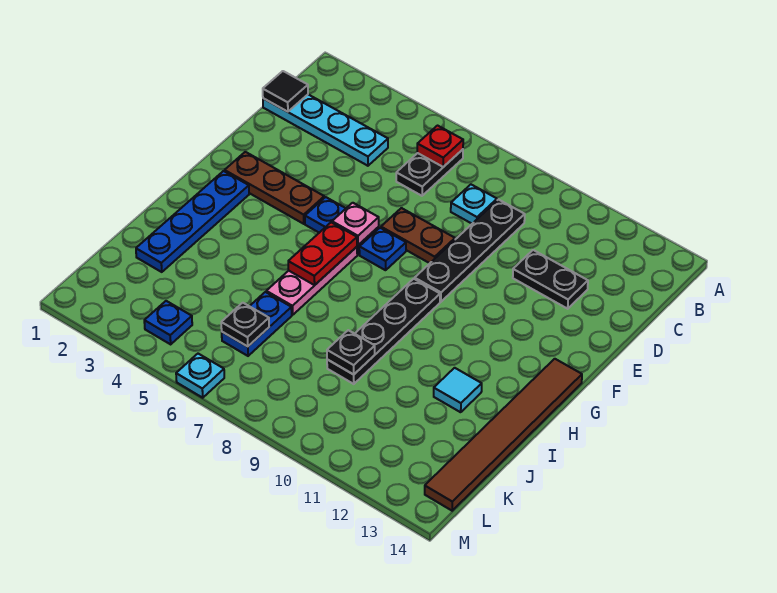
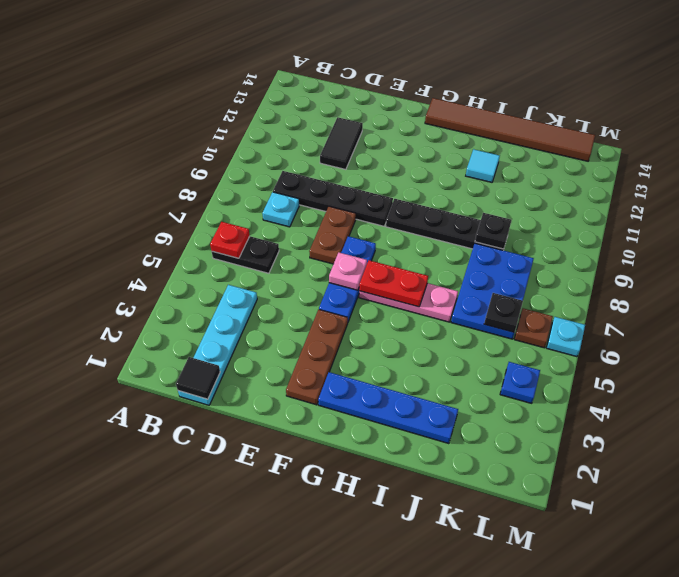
black 1x2 plate [513,250,588,309] -> black 1x2 tile [320,117,363,170]
blue 1x2 plate [222,292,292,356] -> blue 2x3 plate [451,243,534,339]
none -> brown 1x1 plate [514,308,553,348]

